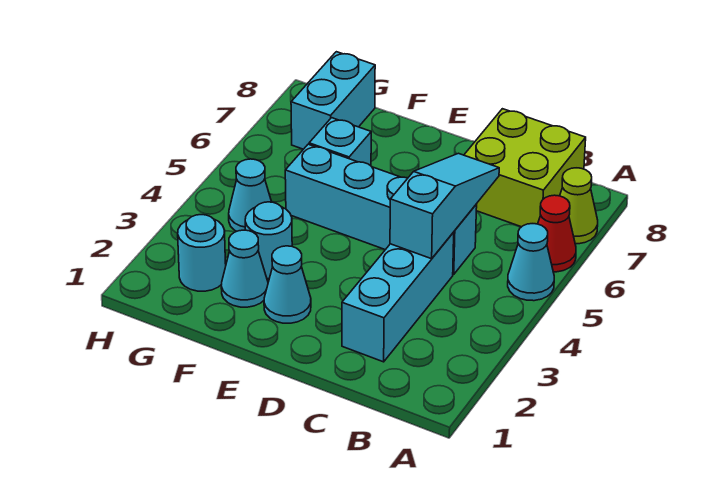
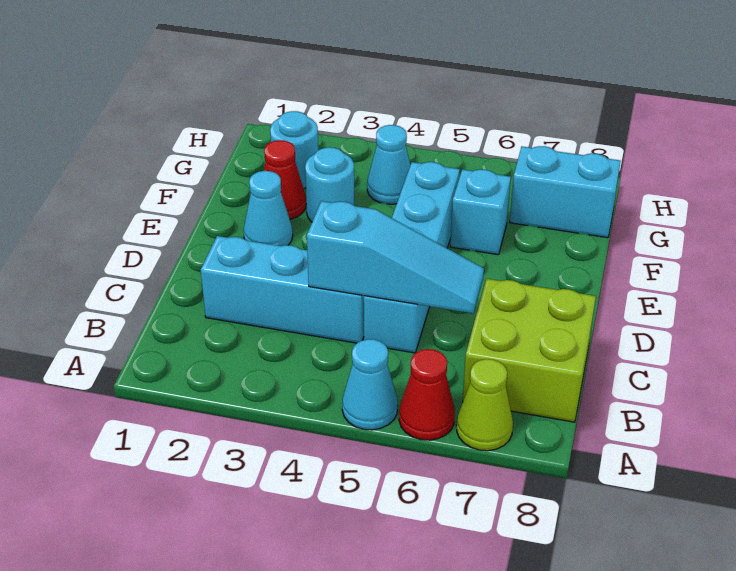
cyan 1x1 cone [221,230,268,307] -> red 1x1 cone [264,140,306,219]

